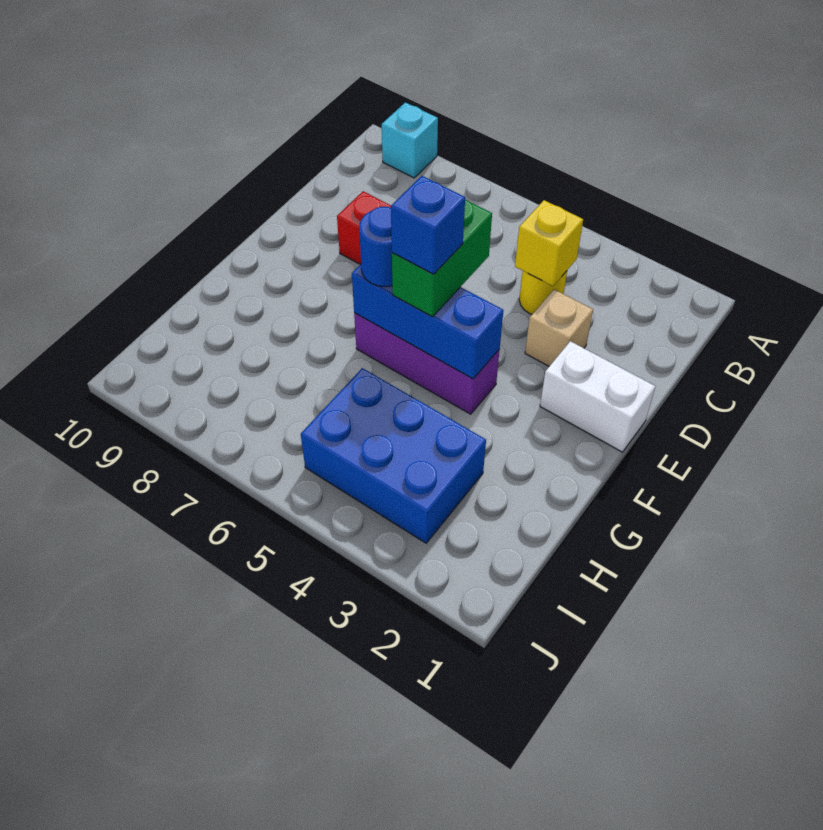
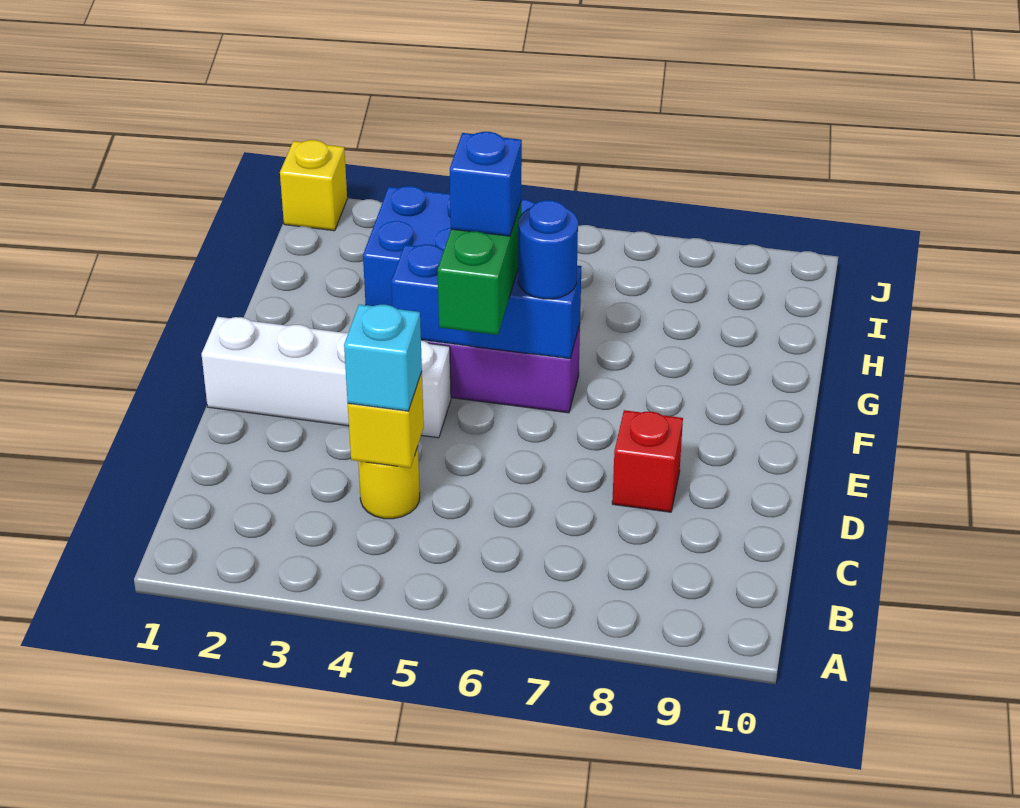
cyan 1x1 brick [382,102,438,178] -> cyan 1x1 brick moved to [344,304,422,411]
tan 1x1 brick [525,289,593,366] -> none
white 1x2 brick [540,341,655,452] -> white 1x4 brick [202,317,451,438]
none -> yellow 1x1 brick [280,140,347,231]

